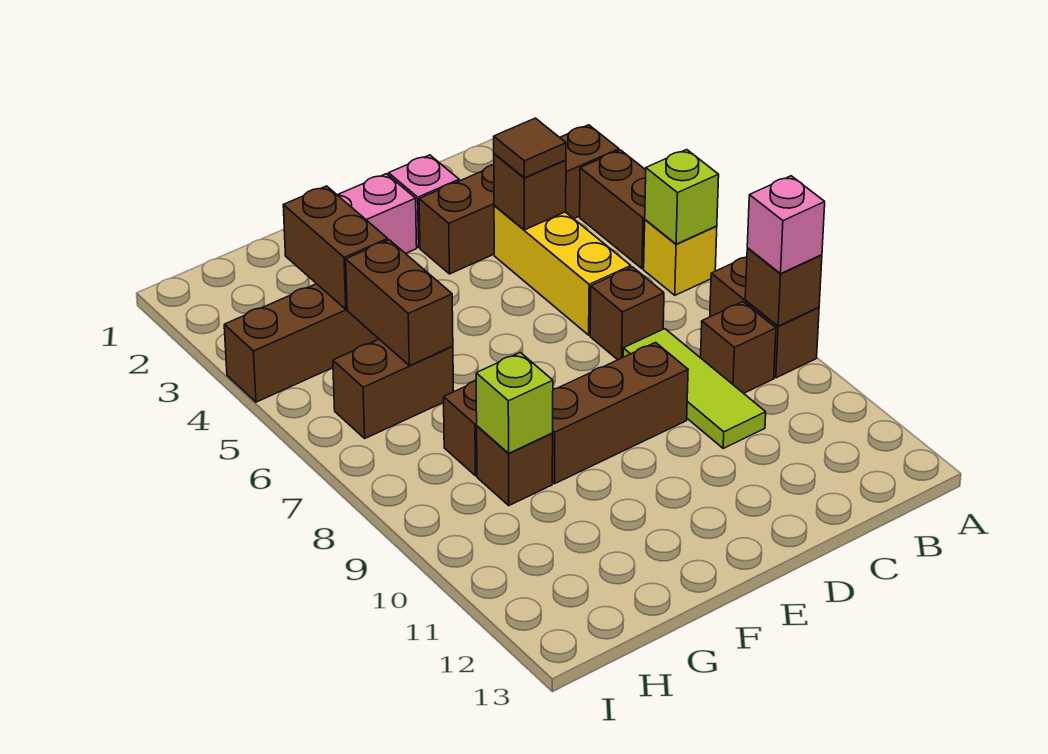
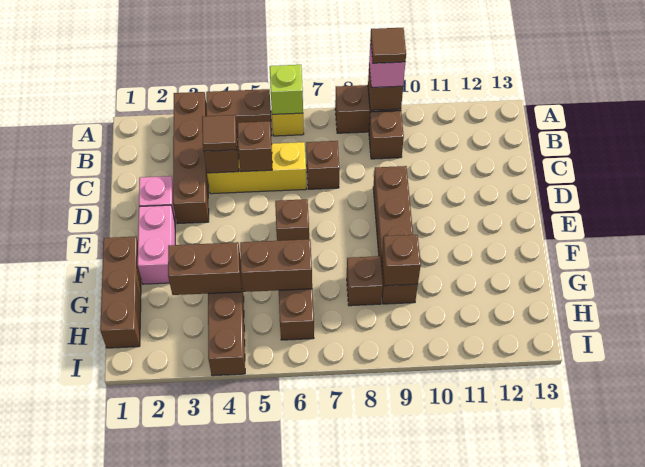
none -> brown 1x1 tile [371,28,406,63]
none -> brown 1x1 brick [238,121,272,172]
lime 1x3 tile [623,329,766,448] -> none
none -> brown 1x1 brick [275,199,309,241]
none -> brown 1x3 brick [100,237,141,348]
lime 1x1 brick [476,353,553,454] -> brown 1x1 brick [382,235,421,286]

